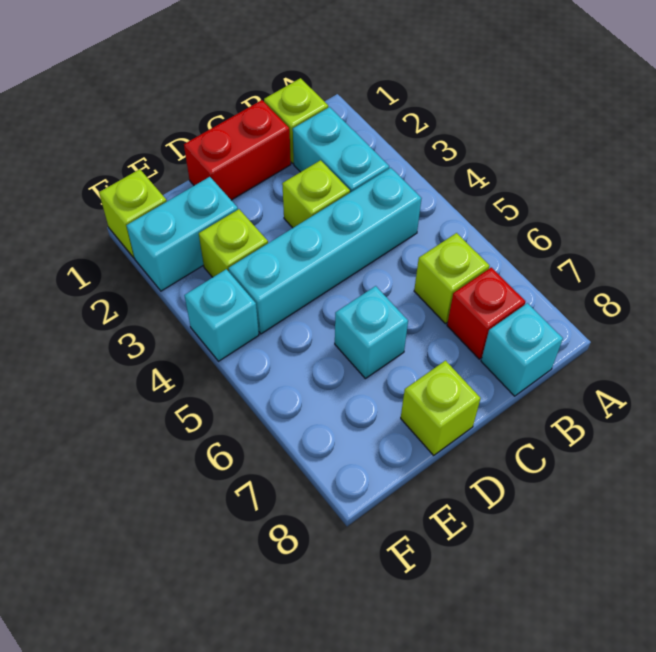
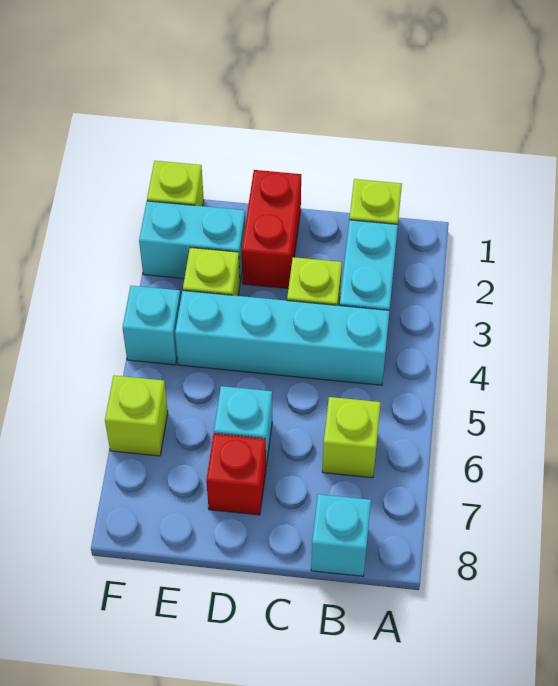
red 1x1 brick [447,267,525,359] -> red 1x1 brick moved to [206,434,266,515]
red 1x2 brick [184,100,291,200] -> red 1x2 brick turned to [241,170,301,288]
lime 1x1 brick [401,361,480,455] -> lime 1x1 brick moved to [105,375,168,456]

